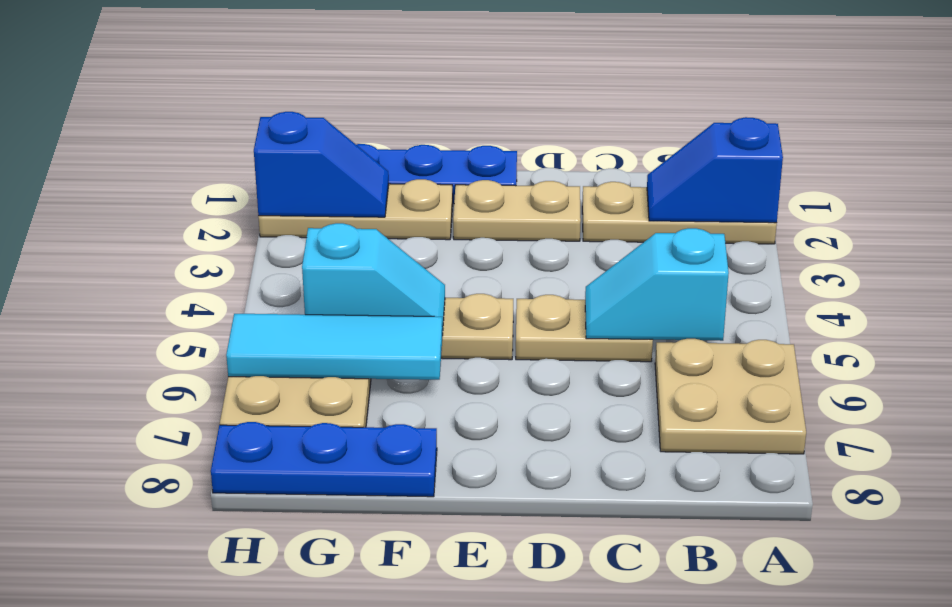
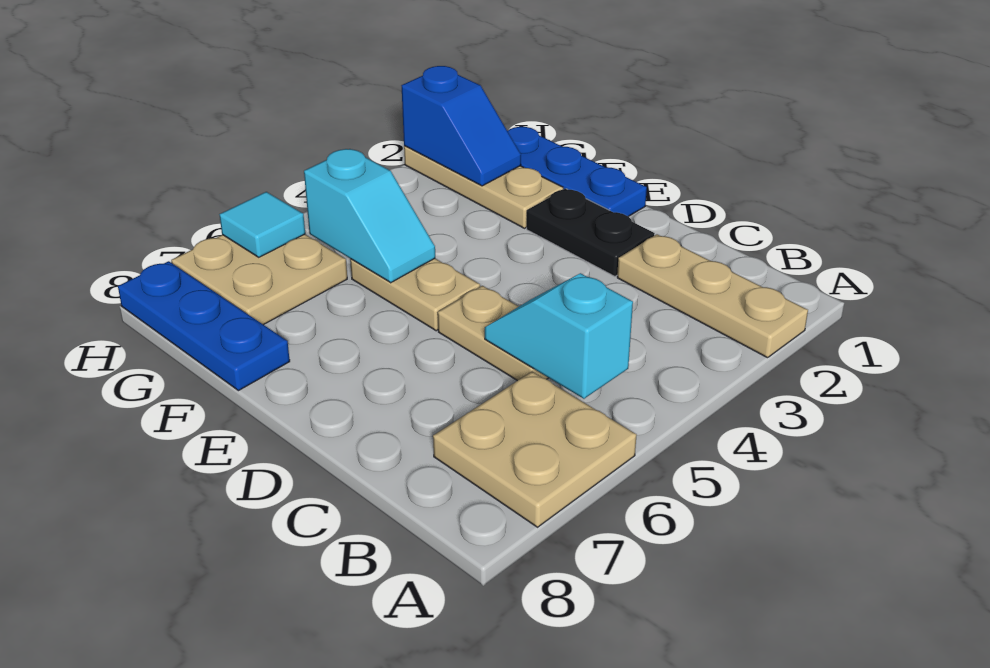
blue 1x2 slope [647,117,783,223] -> none
tan 1x2 plate [453,180,581,241] -> black 1x2 plate [527,189,655,276]
cyan 1x3 tile [226,314,442,380] -> cyan 1x1 tile [219,192,305,257]

